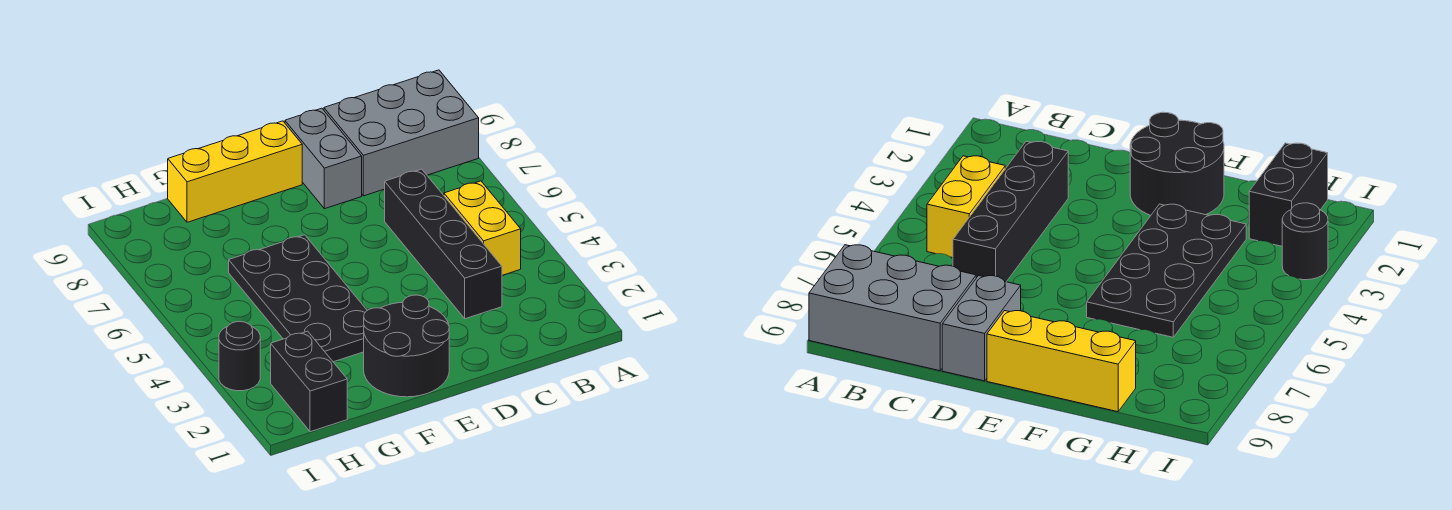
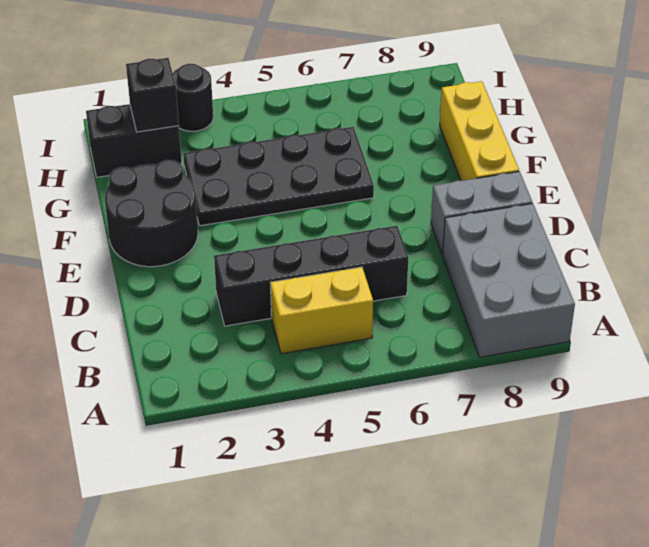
none -> black 1x1 brick [126,58,179,132]

